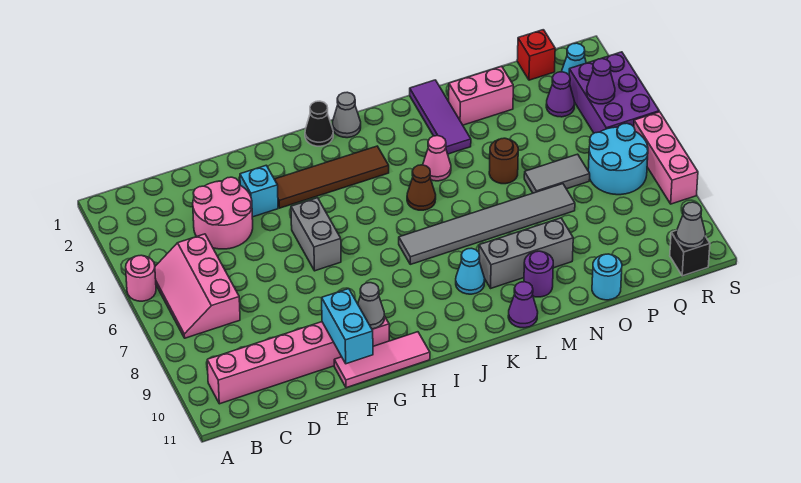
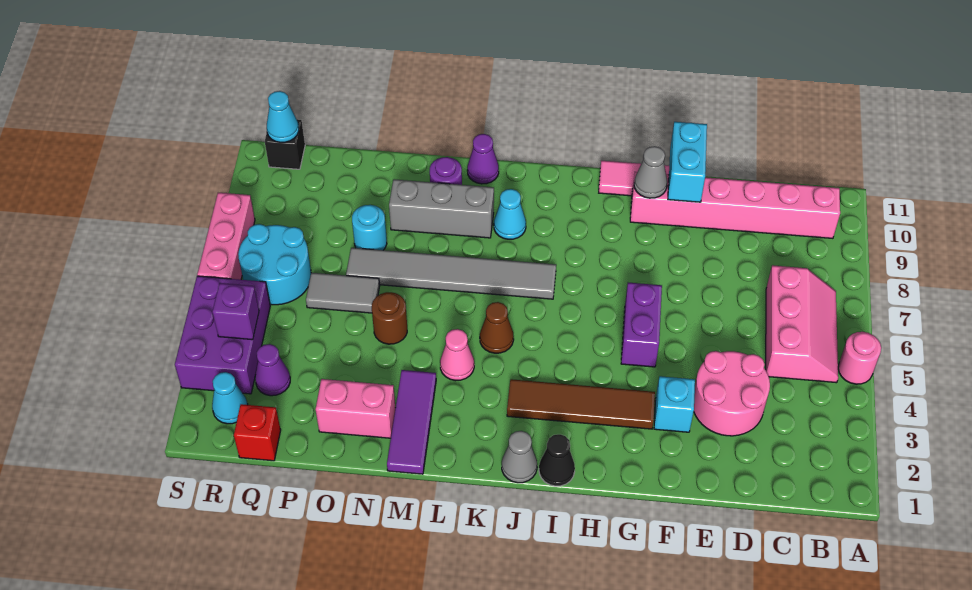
grey 1x2 brick [291,198,341,271] -> purple 1x2 brick [621,283,662,367]
cyan 1x1 round brick [592,254,622,300] -> cyan 1x1 round brick moved to [352,205,387,250]
purple 1x1 cone [587,59,615,104] -> purple 1x1 brick [212,283,259,340]
grey 1x1 cone [676,202,705,248] -> cyan 1x1 cone [267,91,299,142]

